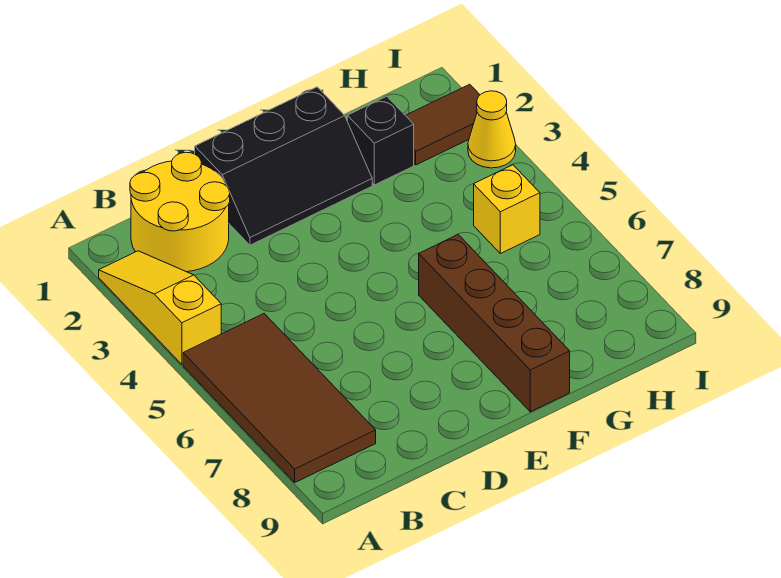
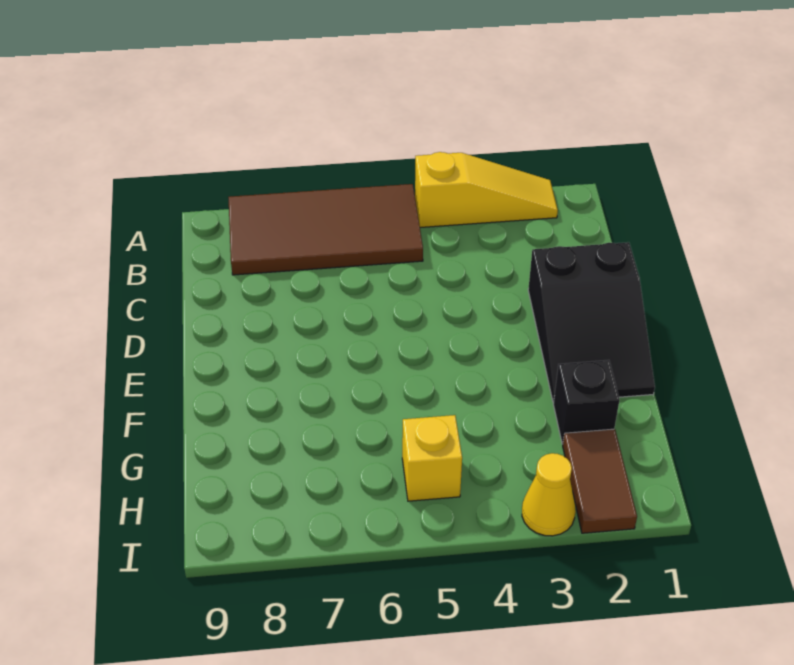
yellow 2x2 round brick [130,152,230,272] -> none
black 2x3 slope [195,87,372,245] -> black 2x3 slope turned to [528,242,655,402]
brown 1x4 brick [419,235,570,412] -> none

